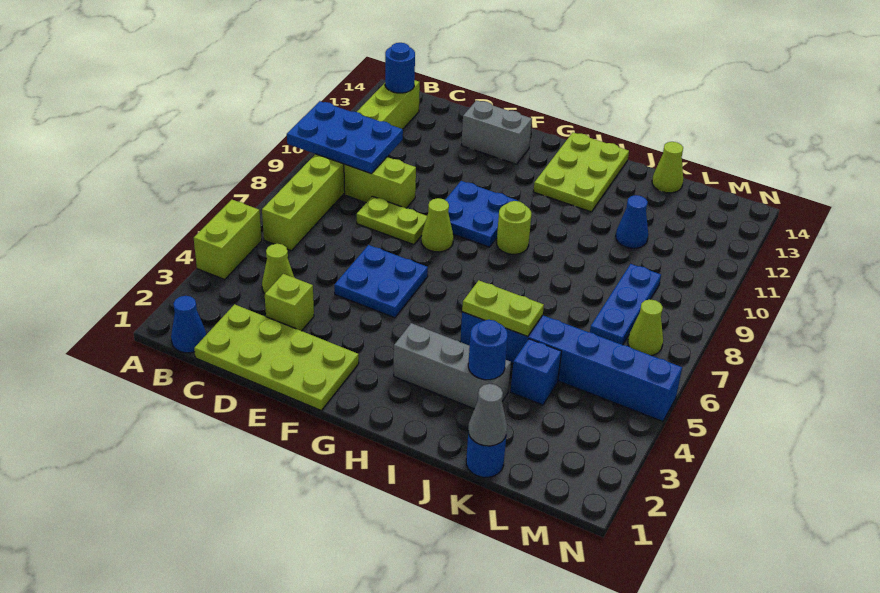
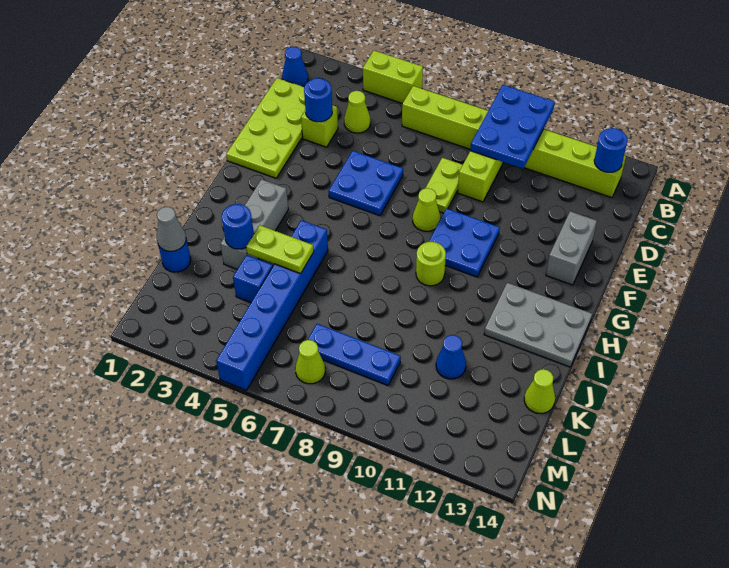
none -> blue 1x1 round brick [304,78,332,122]
lime 2x3 plate [533,132,629,212] -> grey 2x3 plate [484,283,592,367]
lime 1x2 plate [462,280,544,337] -> lime 1x2 plate turned to [246,225,314,274]

